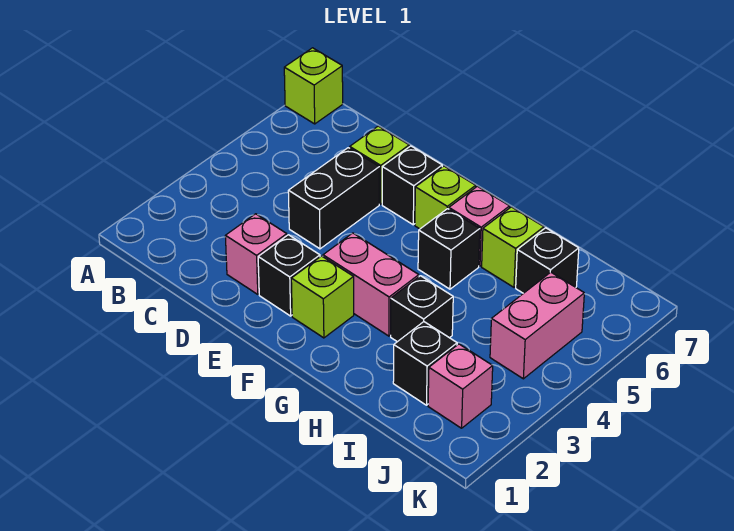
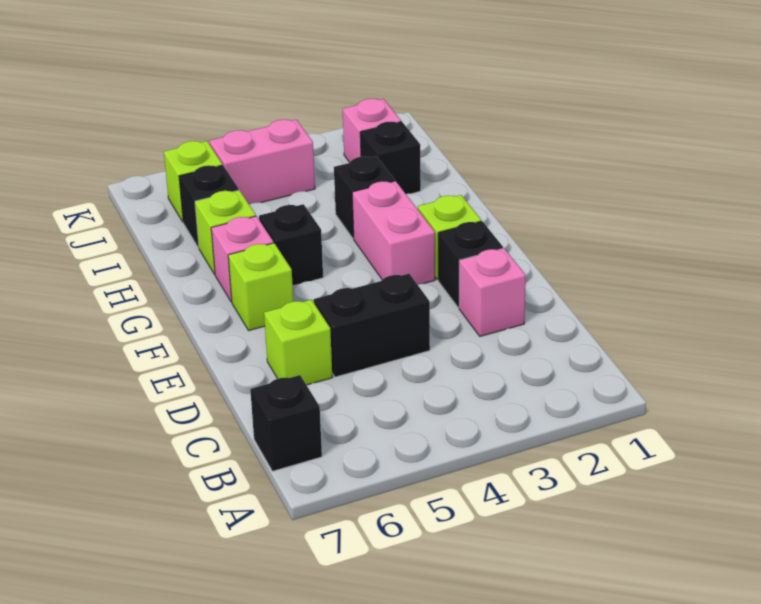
lime 1x1 brick [284,48,343,124] -> lime 1x1 brick moved to [164,141,222,222]
black 1x1 brick [382,146,442,225] -> black 1x1 brick moved to [250,375,322,471]

